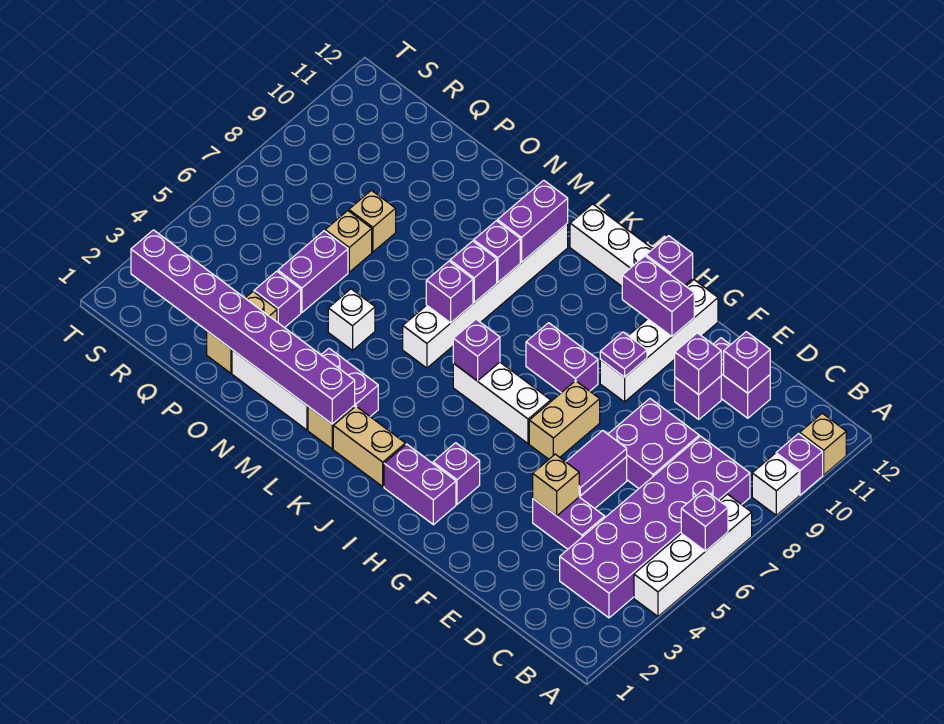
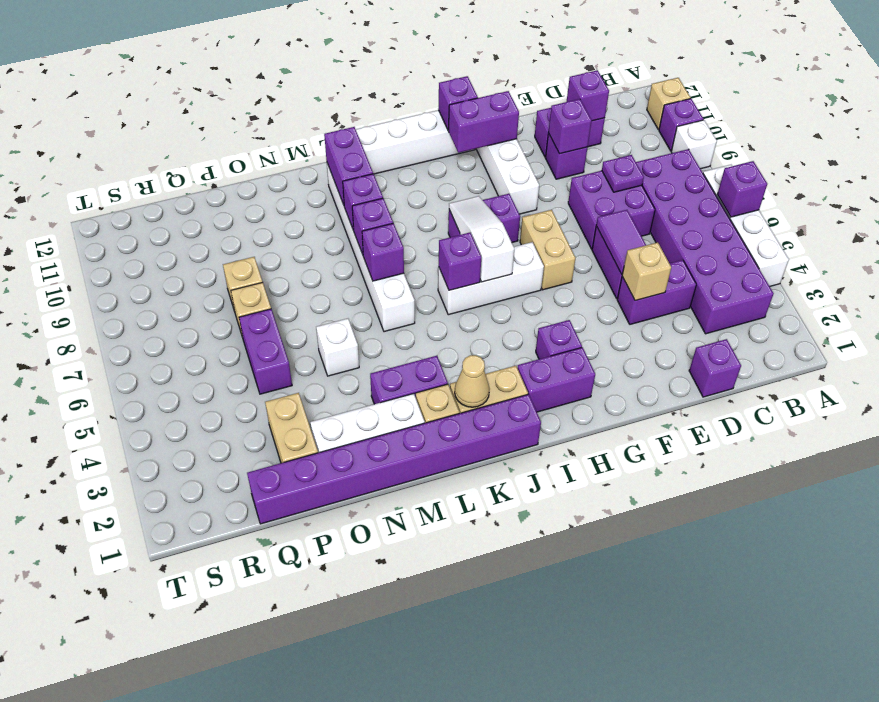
purple 1x1 plate [600,332,647,377] -> purple 1x1 plate moved to [602,155,644,192]
none -> white 1x3 slope [449,196,514,282]
none -> tan 1x1 cone [455,355,489,407]
purple 1x8 brick [131,230,355,424] -> purple 1x8 brick moved to [247,394,541,524]
purple 1x1 brick [254,271,301,328] -> purple 1x1 brick moved to [689,339,741,397]

